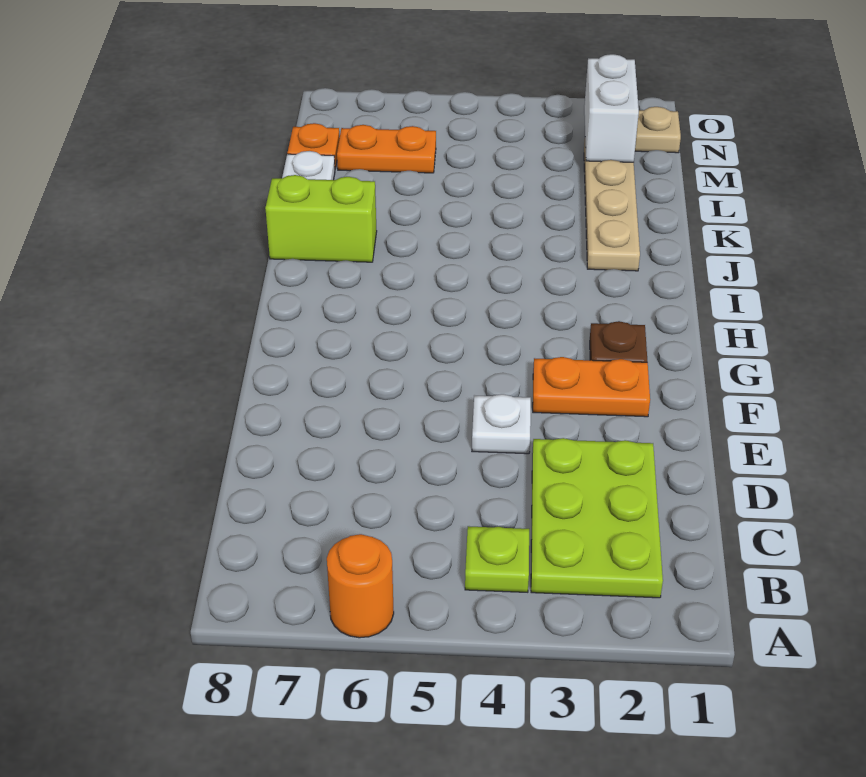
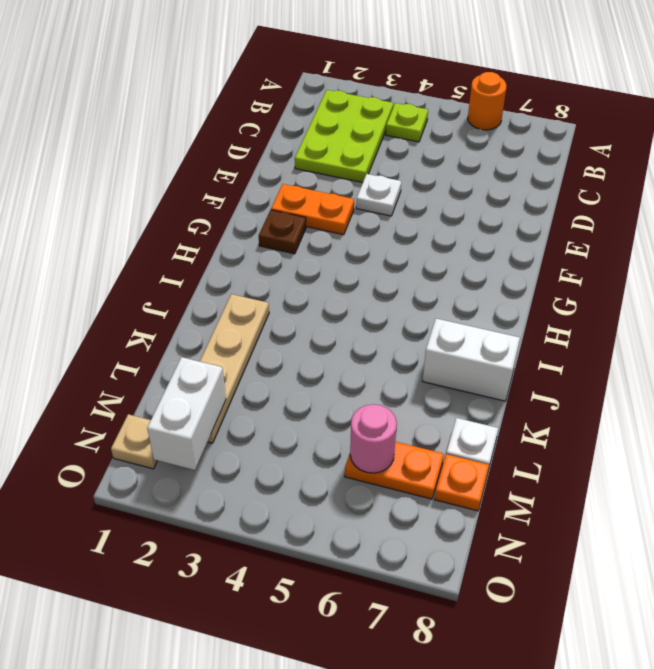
lime 1x2 brick [265,175,377,262] -> white 1x2 brick [423,319,520,401]
none -> pink 1x1 round brick [350,404,397,473]

